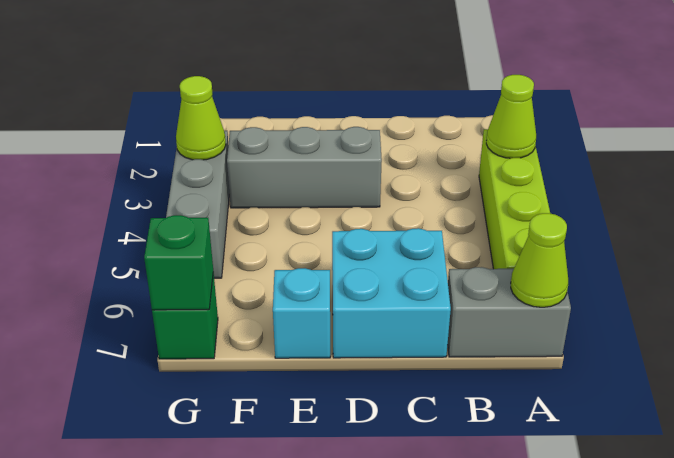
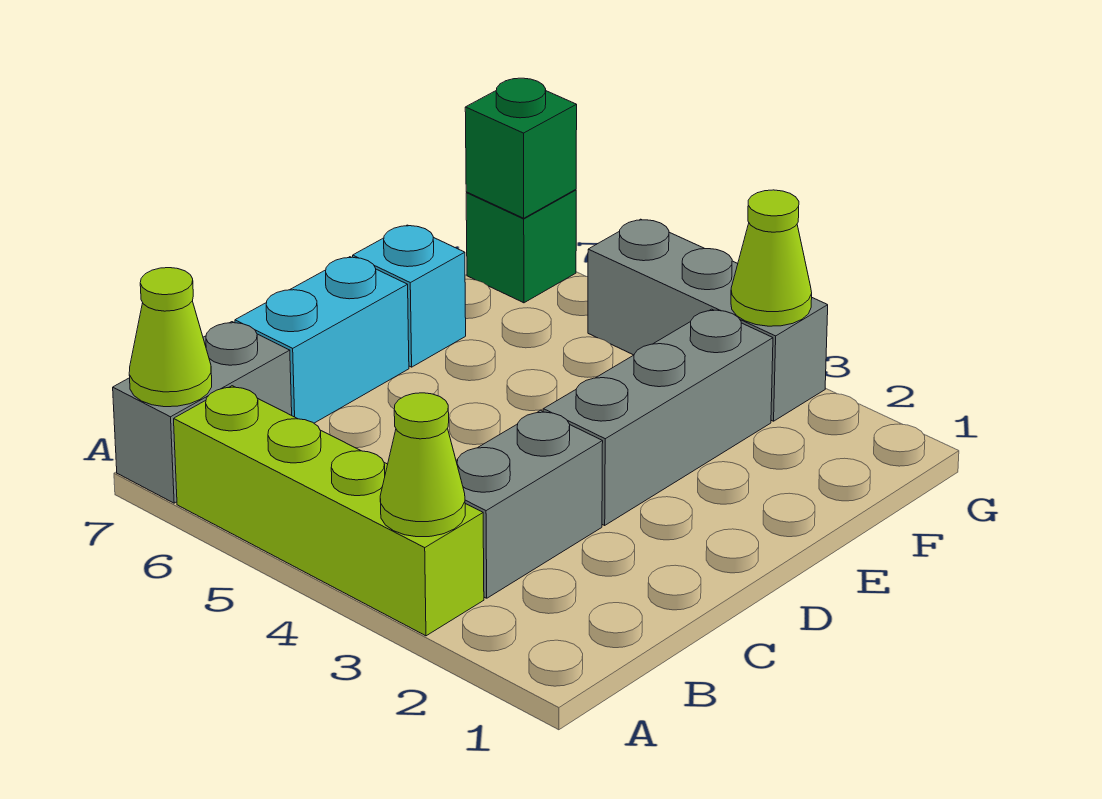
none -> grey 1x2 brick [456,410,603,598]
cyan 2x2 brick [332,228,451,358] -> cyan 1x2 brick [235,257,409,423]

